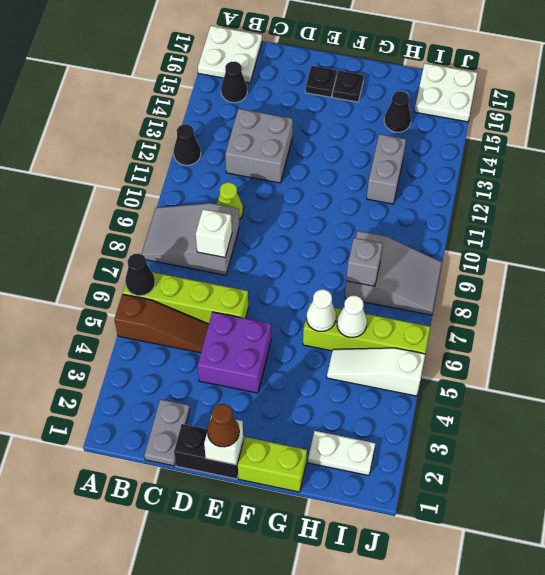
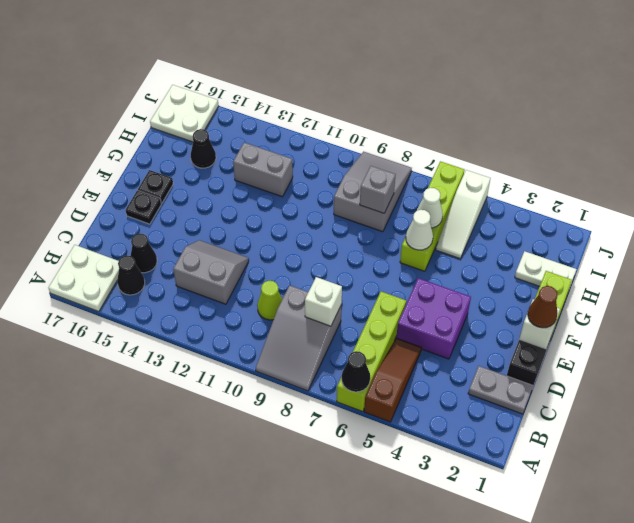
black 1x1 cone [174,124,201,165] -> black 1x1 cone moved to [131,233,157,273]
grey 2x2 brick [225,109,293,183] -> grey 2x2 slope [173,240,249,304]
white 1x2 plate [308,431,375,476] -> white 1x2 plate turned to [515,251,577,292]

